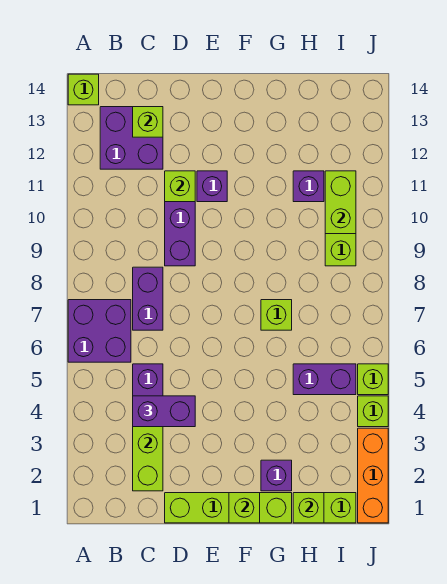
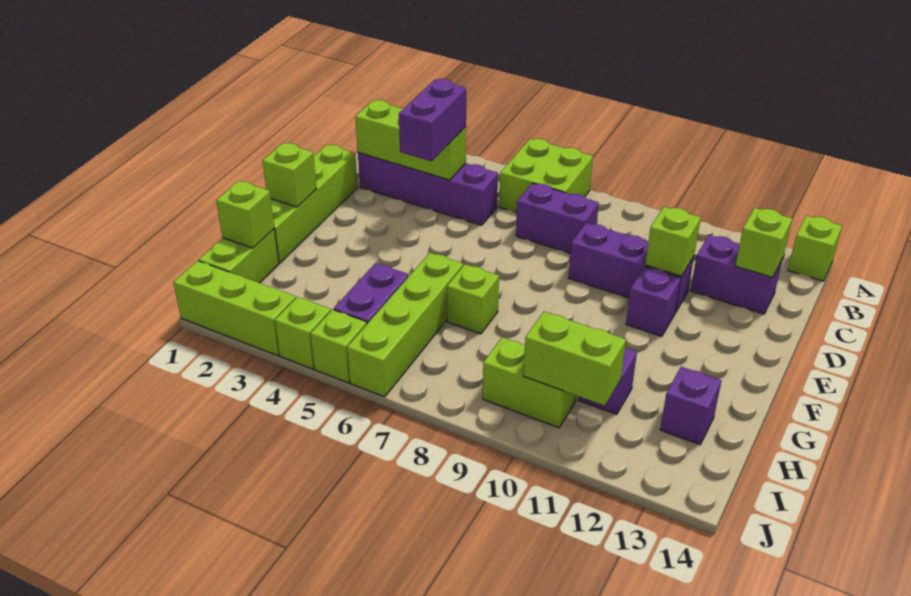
purple 2x2 brick [68,300,131,362] -> lime 2x2 brick [499,138,593,212]
purple 2x2 brick [100,107,163,169] -> purple 1x2 brick [691,235,783,314]
purple 1x1 brick [261,460,292,491] -> purple 1x1 brick moved to [660,367,721,445]
none -> lime 1x4 brick [347,253,463,397]
orange 1x3 brick [358,428,388,523] -> lime 1x3 brick [173,261,296,356]

